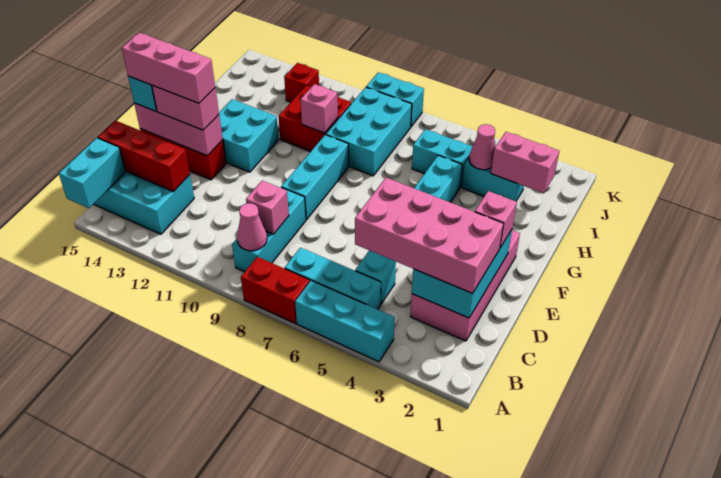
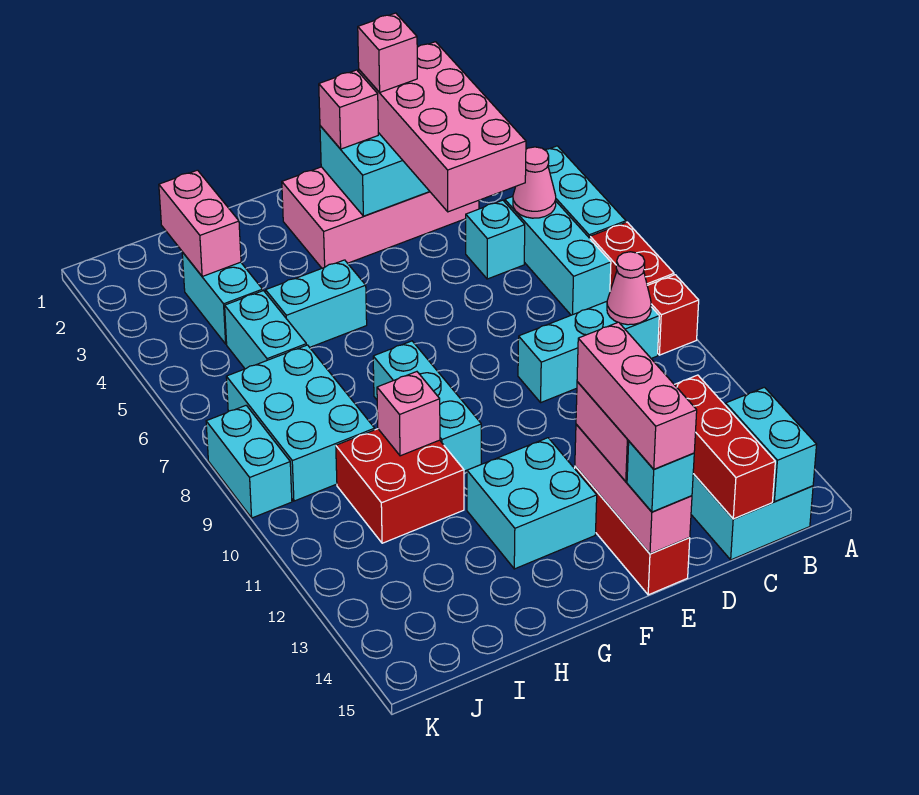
cyan 1x2 brick [59,138,125,208] -> cyan 1x2 brick turned to [725,387,817,502]
pink 1x1 brick [246,181,289,234] -> pink 1x1 brick moved to [358,13,417,92]
cyan 1x3 brick [281,135,349,219] -> cyan 1x3 brick turned to [373,341,481,471]
cyan 2x3 brick [326,87,412,176] -> cyan 2x3 brick turned to [226,345,375,501]
pink 1x1 cone [469,124,495,170] -> pink 1x1 cone moved to [513,147,556,218]
red 1x1 brick [284,63,319,102] -> red 1x1 brick moved to [647,275,699,355]

